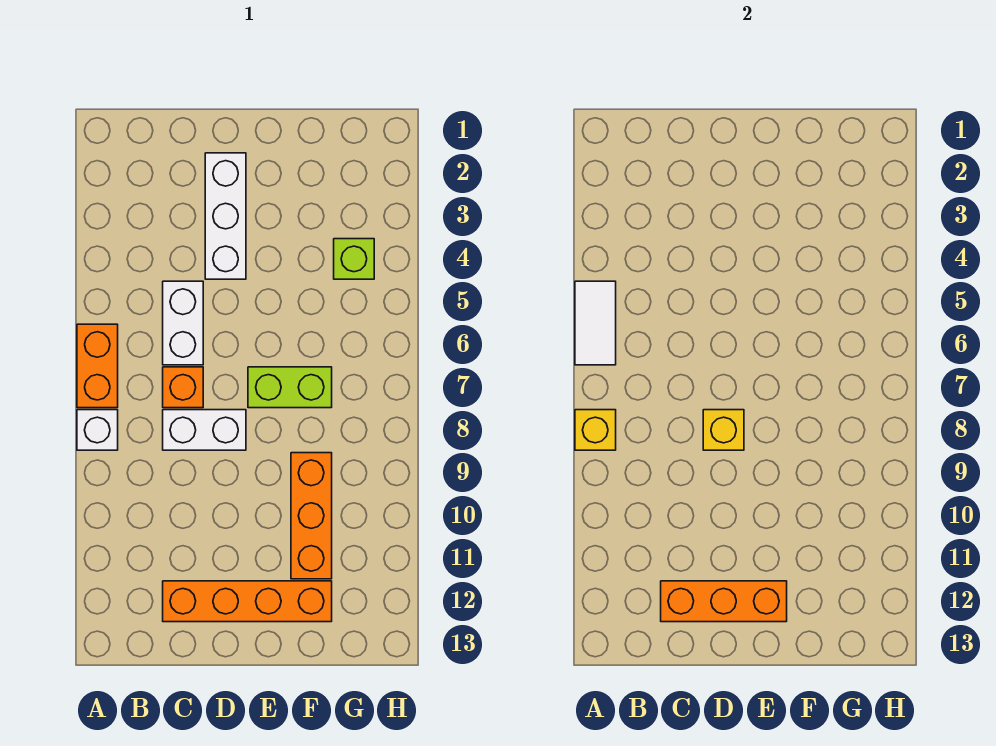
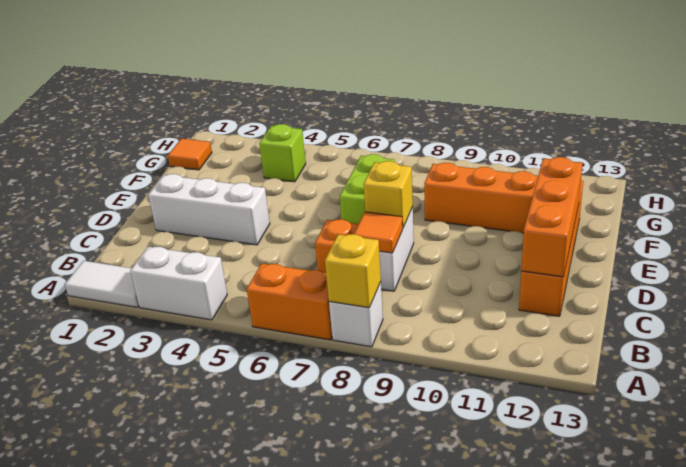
white 1x2 tile [575,281,616,365] -> white 1x2 tile moved to [65,261,139,307]
white 1x2 brick [163,281,203,365] -> white 1x2 brick moved to [130,247,227,320]
none -> orange 1x1 tile [354,212,403,253]
none -> orange 1x1 tile [168,139,212,170]

